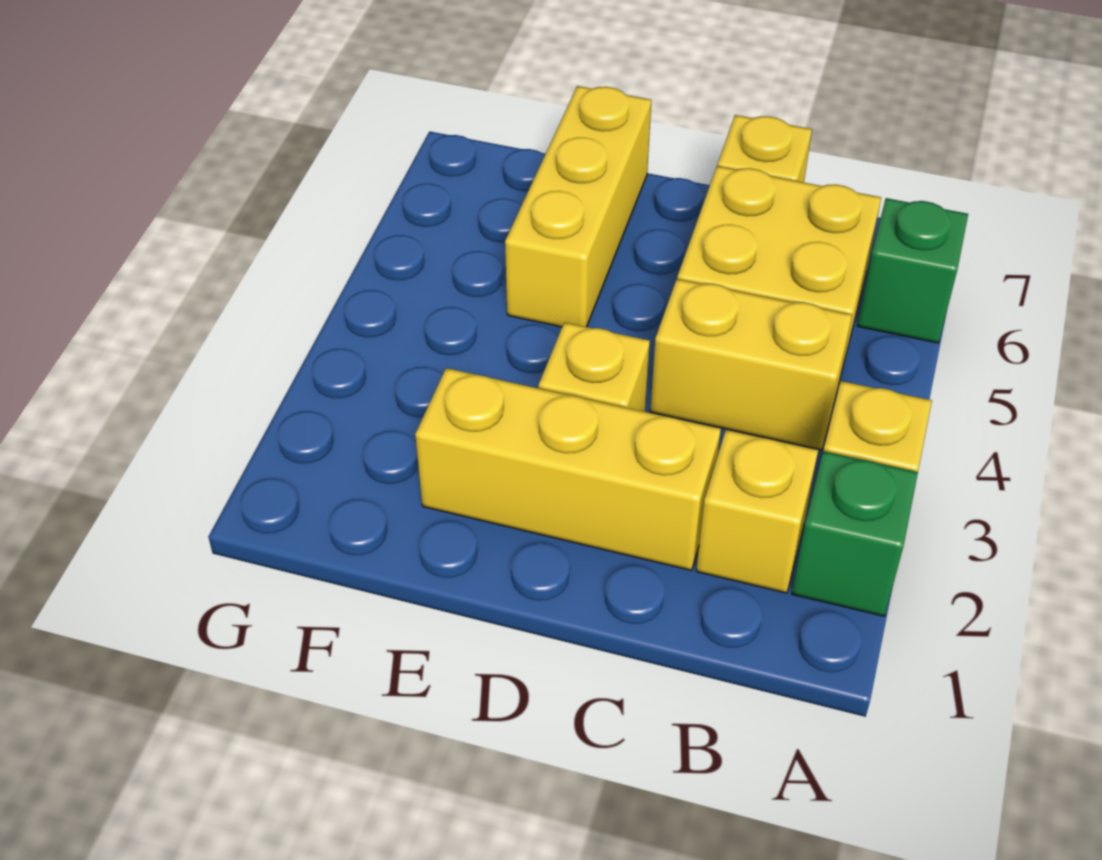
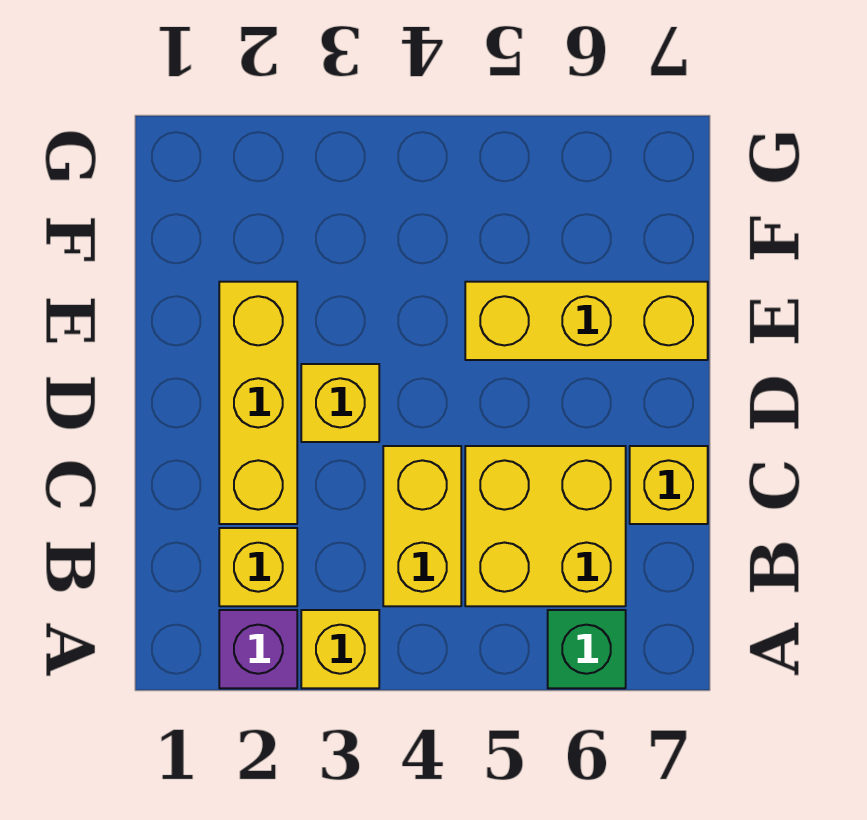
green 1x1 brick [792,451,918,616] -> purple 1x1 brick [219,610,297,688]

